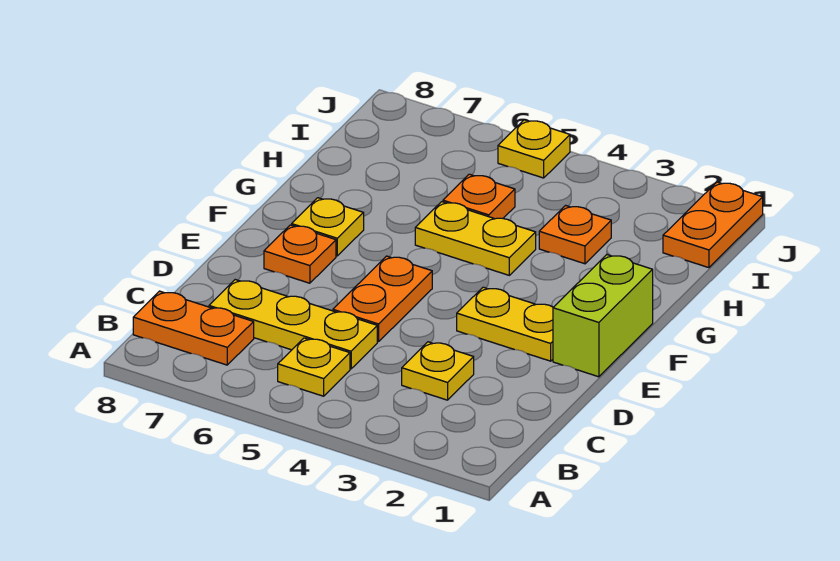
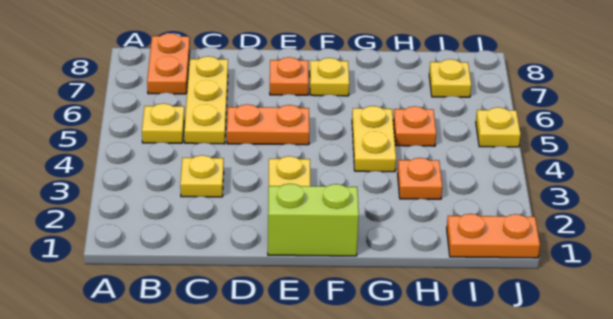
none -> yellow 1x1 plate [429,59,471,97]

